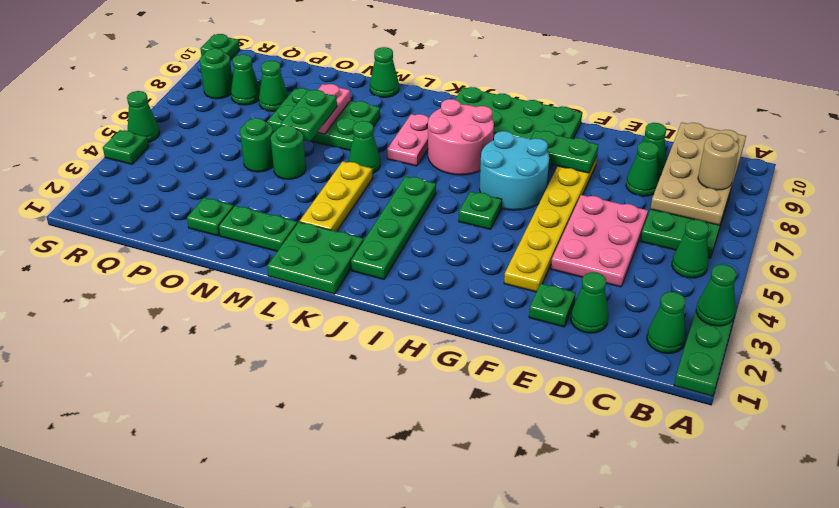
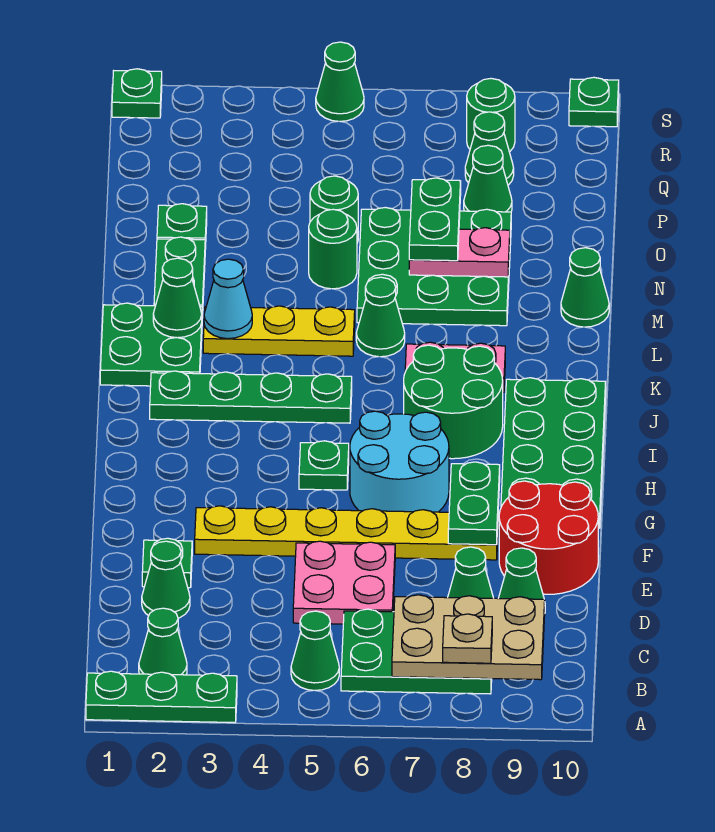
green 1x1 cone [696,264,736,326] -> green 1x1 cone moved to [153,258,202,338]
tan 2x4 plate [650,122,746,225] -> tan 2x3 plate [392,595,545,680]
tan 1x1 round brick [698,133,739,190] -> tan 1x1 plate [443,614,492,663]
pink 2x3 plate [551,195,648,287] -> pink 2x2 plate [293,541,395,624]
none -> red 2x2 round brick [499,481,598,594]
pink 2x2 round brick [428,99,494,175] -> green 2x2 round brick [404,345,503,459]
none -> cyan 1x1 cone [204,259,252,339]
green 2x3 plate [267,88,380,150] -> green 3x3 plate [357,207,511,326]
green 1x2 plate [280,90,337,141] -> green 1x2 plate turned to [409,178,461,261]
green 1x1 plate [103,130,149,164] -> green 1x1 plate moved to [112,69,162,118]

